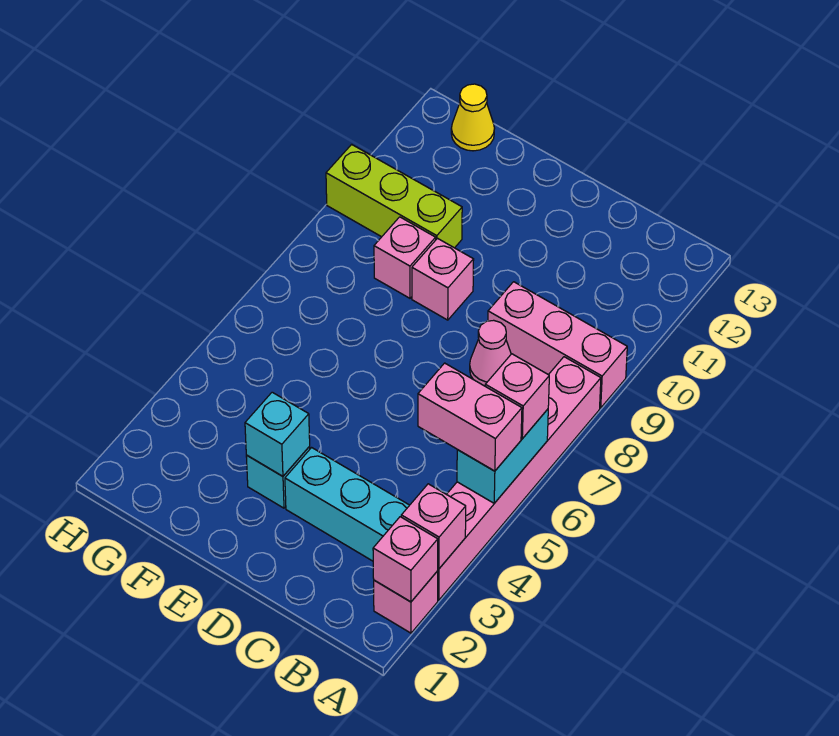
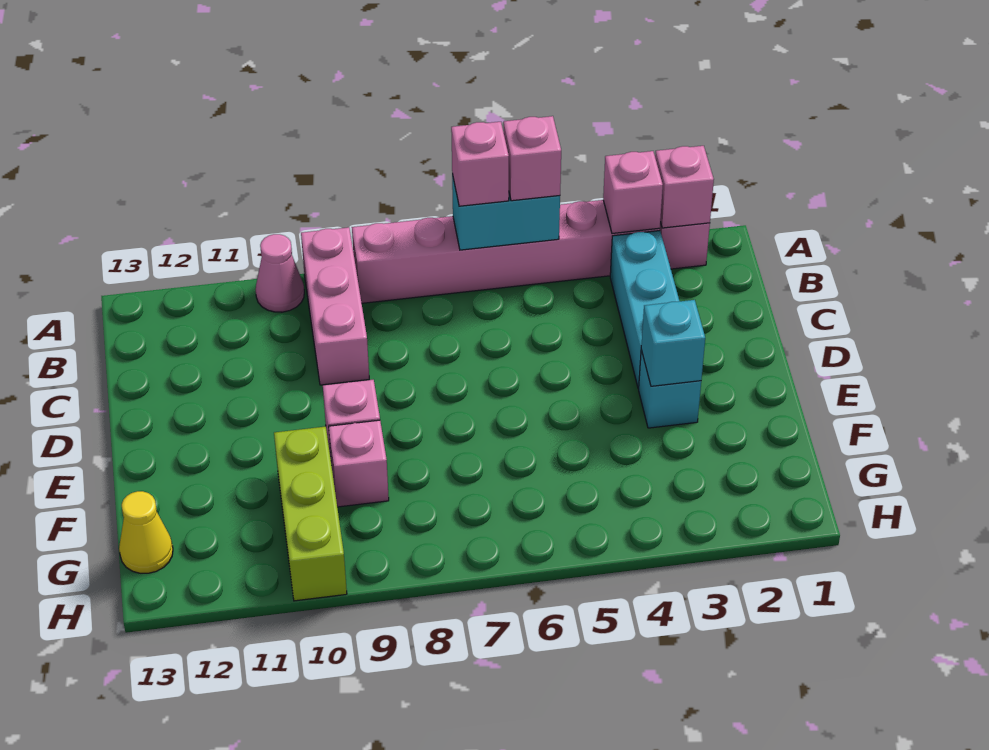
pink 1x2 brick [418,363,522,471] -> pink 1x1 brick [504,116,561,201]
pink 1x1 cone [470,320,511,386] -> pink 1x1 cone moved to [256,234,304,312]

